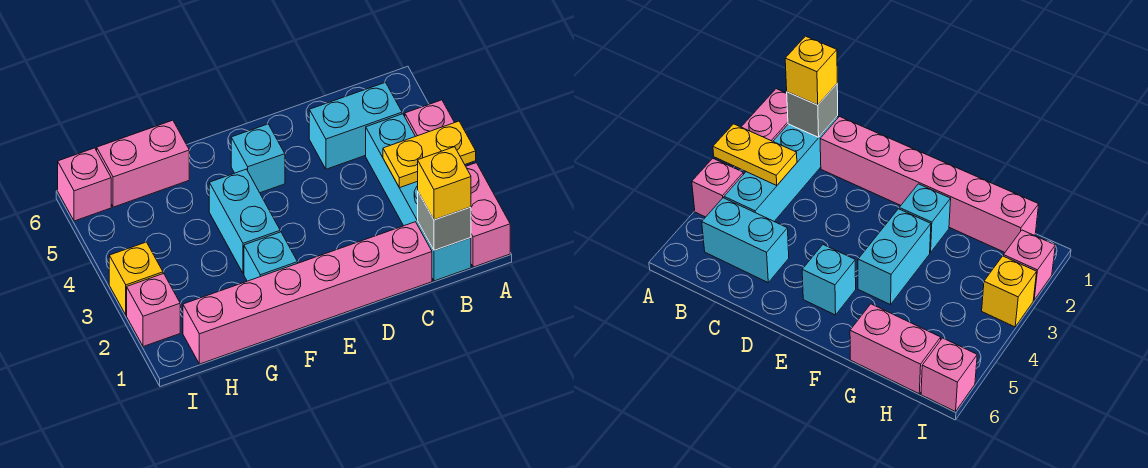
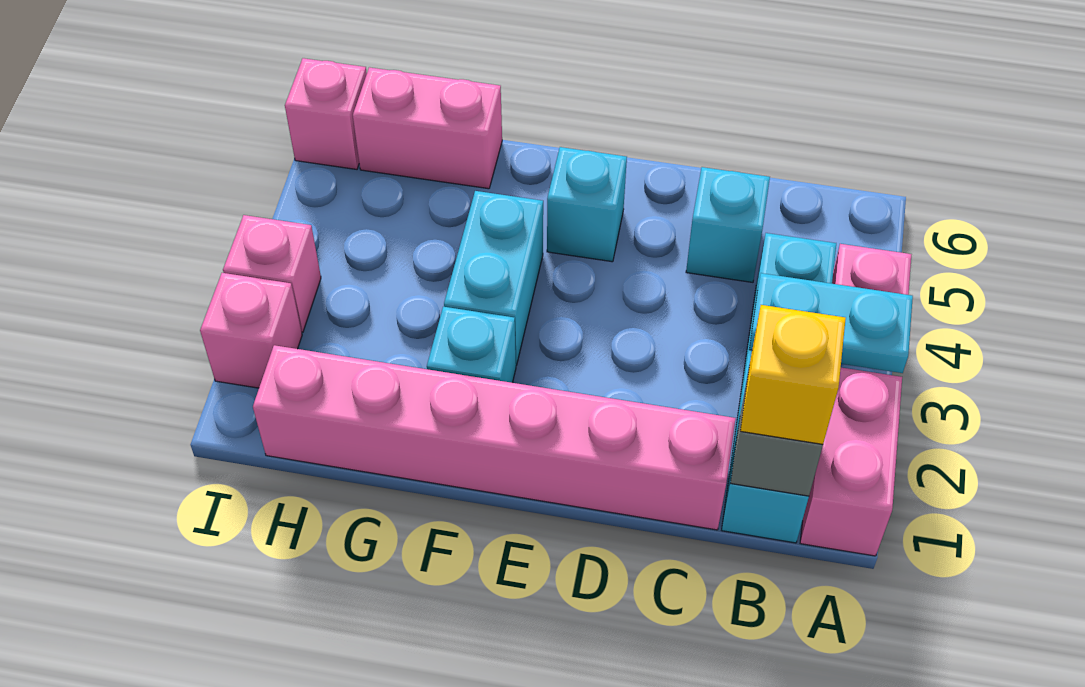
yellow 1x2 plate [383,121,476,188] -> cyan 1x2 plate [749,273,913,373]
cyan 1x2 brick [309,82,402,169] -> cyan 1x1 brick [686,167,770,282]
yellow 1x1 brick [109,242,163,315] -> pink 1x1 brick [223,215,321,332]

